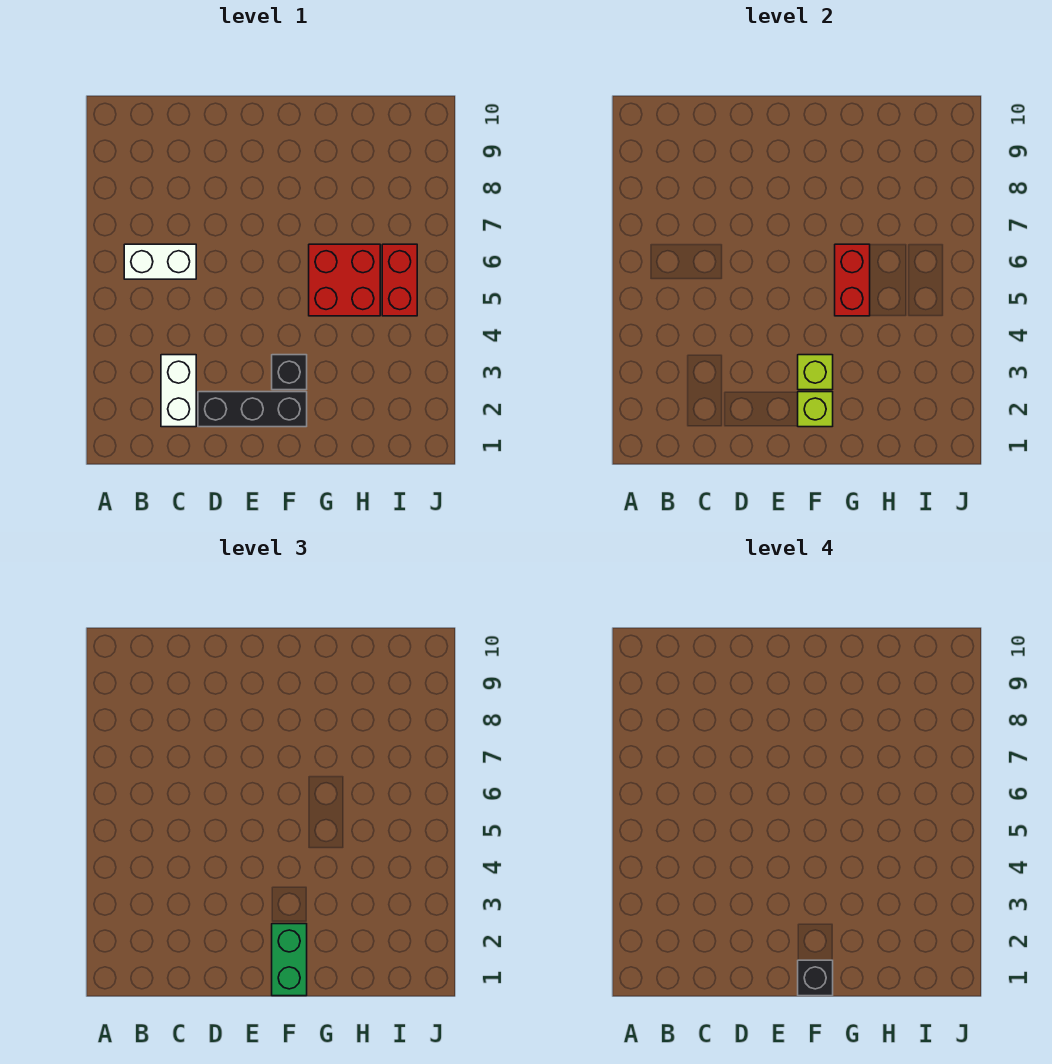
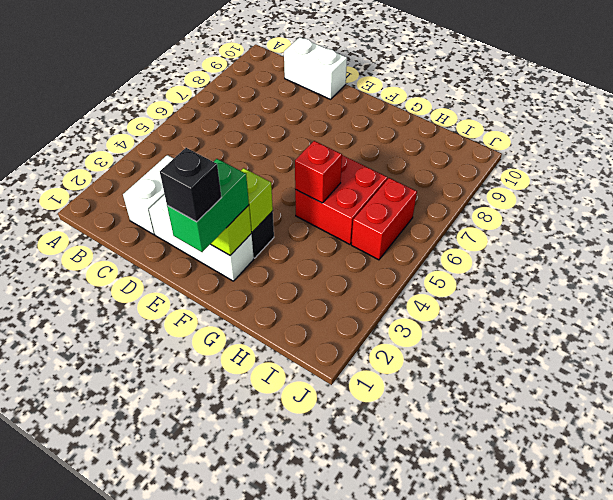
white 1x2 brick [124,244,196,279] -> white 1x2 brick moved to [284,37,347,99]
black 1x3 brick [198,392,307,427] -> white 1x3 brick [149,195,254,281]
red 1x2 brick [835,244,870,316] -> red 1x1 brick [295,141,342,203]

